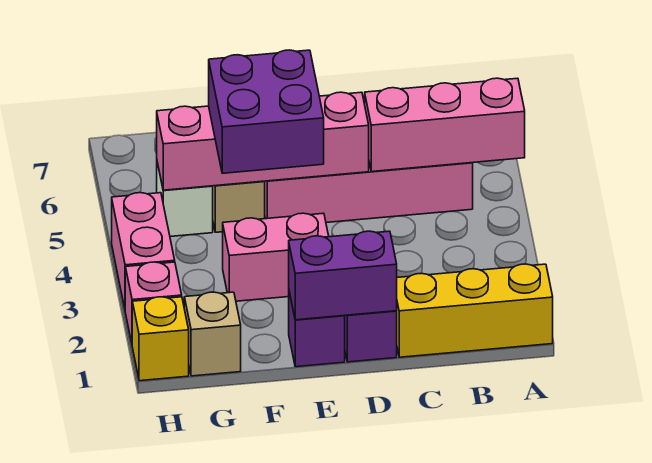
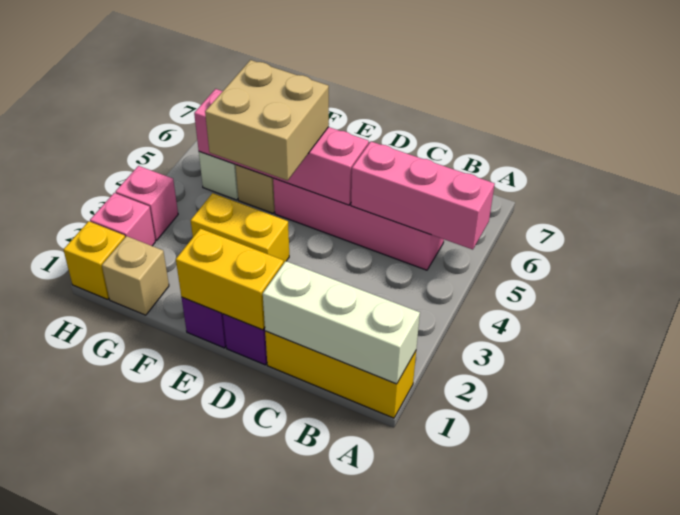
none -> white 1x3 brick [263,261,420,384]
purple 1x2 brick [289,231,397,320] -> yellow 1x2 brick [176,228,284,330]
pink 1x2 brick [223,213,329,301] -> yellow 1x2 brick [191,193,289,263]
purple 2x2 brick [209,50,324,173] -> tan 2x2 brick [205,60,329,180]
pink 1x2 brick [112,193,175,308] -> pink 1x1 brick [115,166,178,241]

